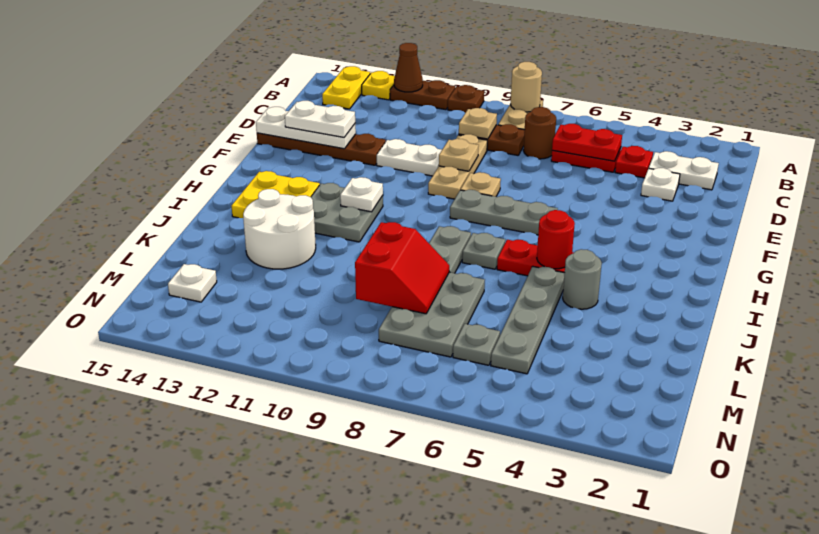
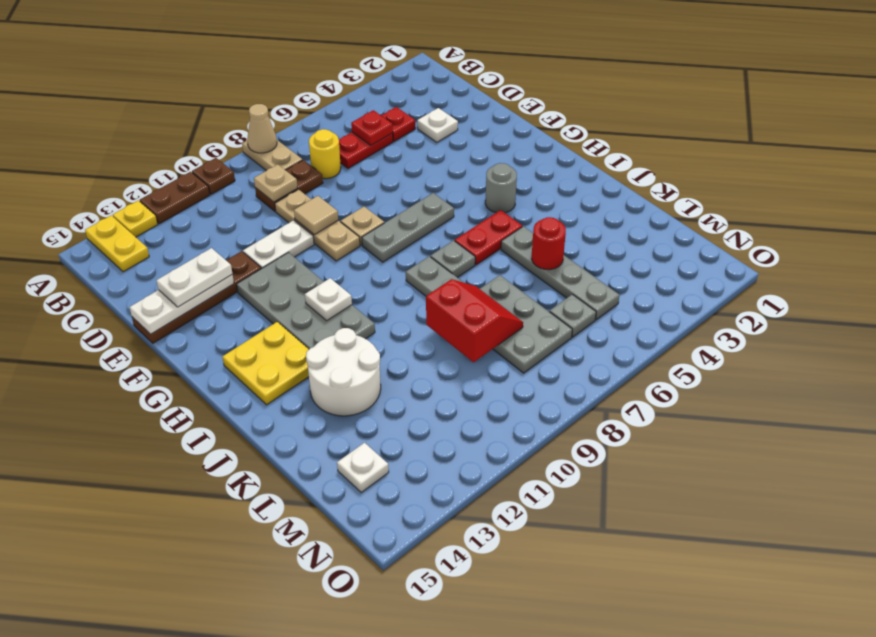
tan 1x1 round brick [511,62,542,112] -> tan 1x1 cone [247,104,277,153]
brown 1x1 cone [394,43,423,92] -> none
white 1x2 plate [649,151,719,190] -> none
red 1x2 plate [552,124,622,161] -> red 1x1 plate [351,110,393,145]
brown 1x1 round brick [523,107,556,159] -> yellow 1x1 round brick [309,129,341,179]
tan 1x1 plate [439,139,479,171] -> tan 1x1 tile [294,196,338,235]
grey 2x2 plate [311,183,383,242] -> grey 2x4 plate [236,253,375,349]
red 1x1 round brick [537,210,575,269] -> red 1x1 round brick moved to [532,217,566,270]
grey 1x1 round brick [563,249,602,309] -> grey 1x1 round brick moved to [485,163,517,213]

